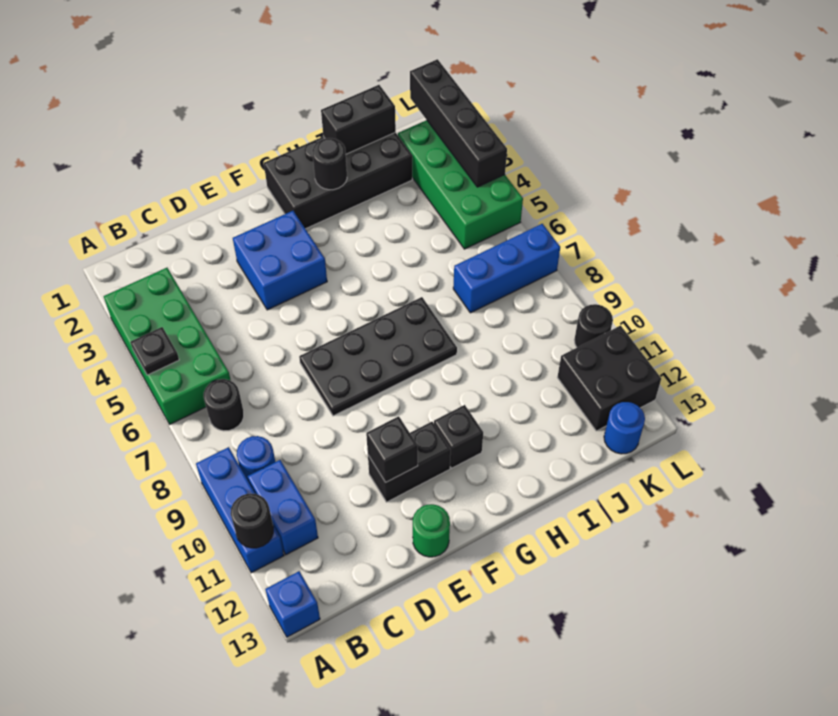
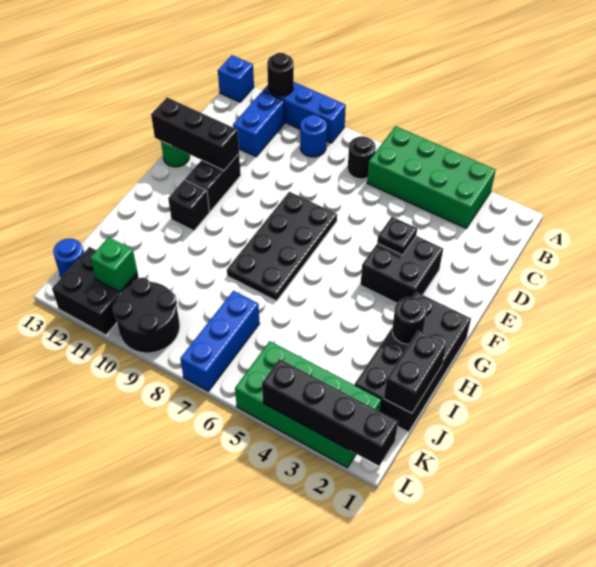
black 1x1 plate [131,327,179,375] -> black 1x1 plate moved to [377,217,417,255]
blue 1x2 brick [248,460,318,555] -> blue 1x2 brick turned to [233,91,285,157]
blue 2x2 brick [233,211,327,310] -> black 2x2 brick [361,236,443,303]
black 1x1 brick [366,416,418,482] -> black 1x3 brick [151,97,239,170]
none -> green 1x1 brick [90,237,137,292]
black 1x1 round brick [574,304,613,347] -> black 2x2 round brick [113,278,180,353]

